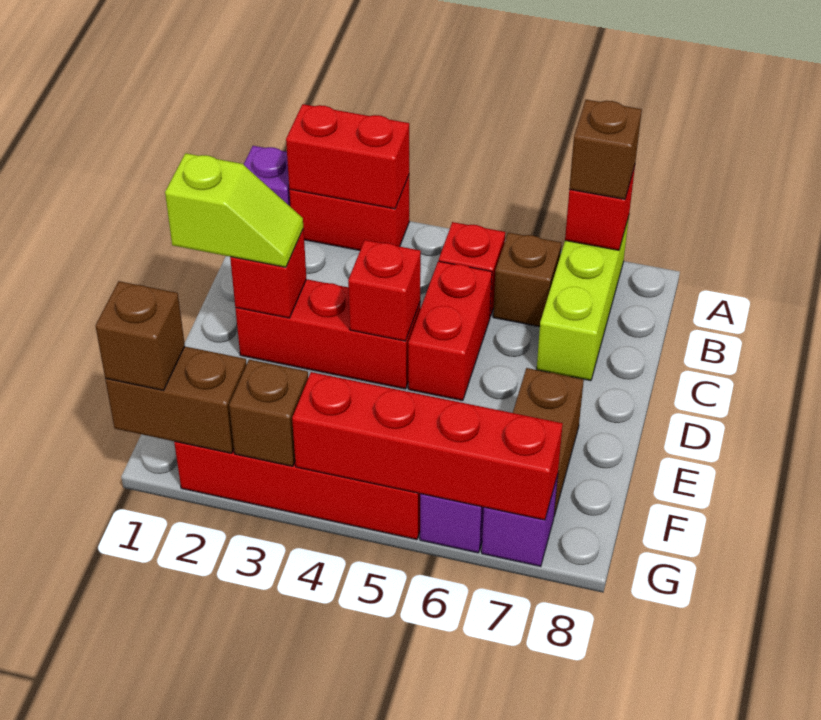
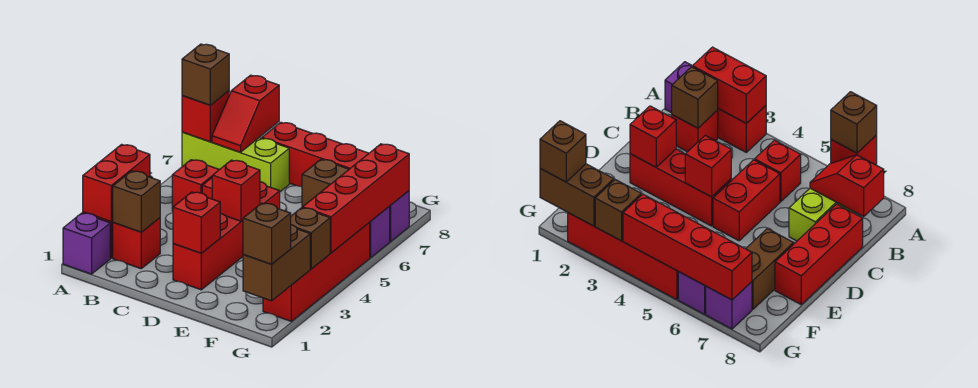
none -> red 1x1 brick [113,218,160,269]
brown 1x1 brick [493,232,562,327] -> brown 1x1 brick moved to [113,171,160,232]
none -> red 1x2 slope [212,75,279,152]
none -> red 1x3 brick [262,122,369,187]
lime 1x2 slope [165,153,303,267] -> none

